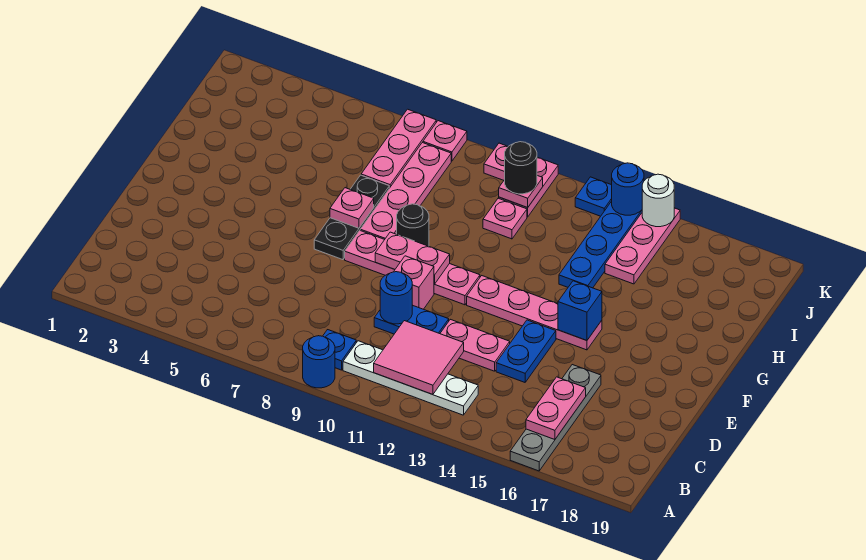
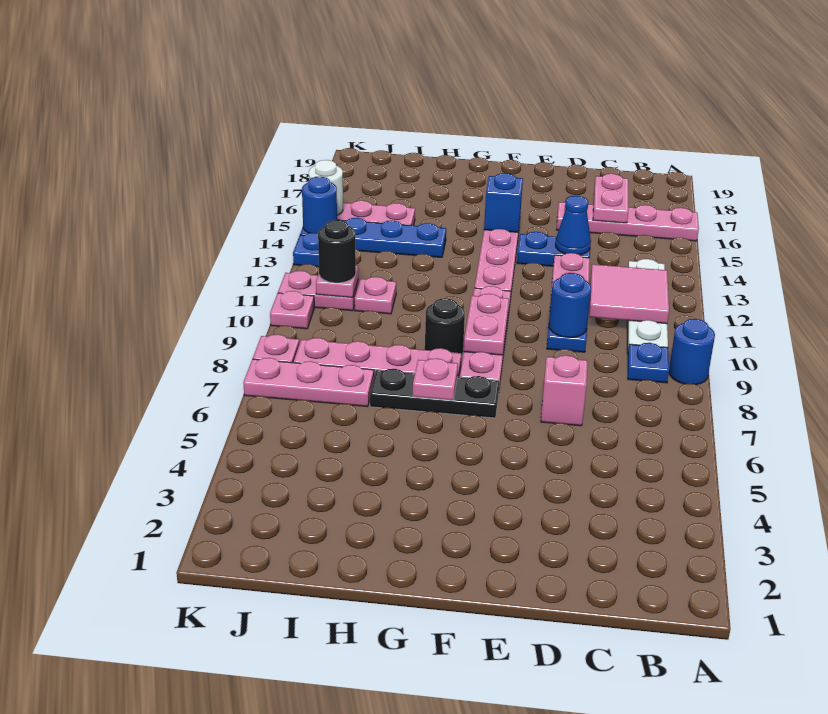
grey 1x4 plate [510,365,601,471] -> pink 1x4 plate [556,202,699,241]
pink 1x2 plate [526,377,586,440] -> pink 1x2 plate turned to [593,174,629,223]
none -> blue 1x1 cone [555,196,591,255]
pink 1x1 brick [394,256,434,309] -> pink 1x1 brick moved to [541,355,587,426]

